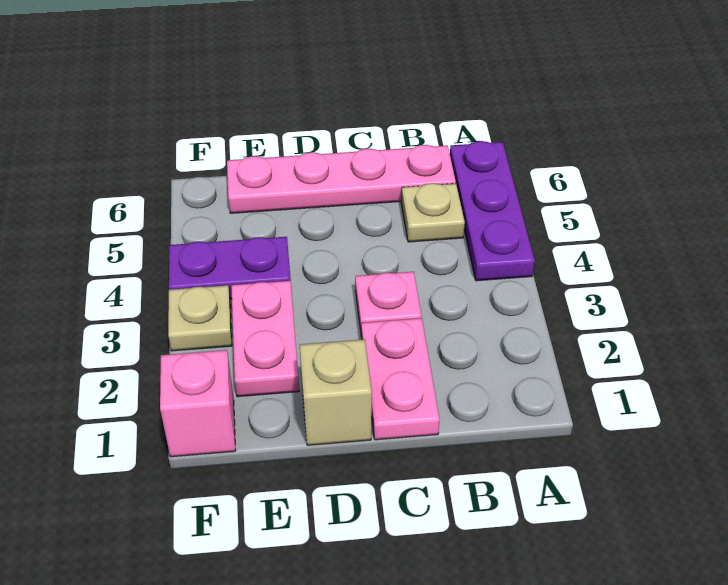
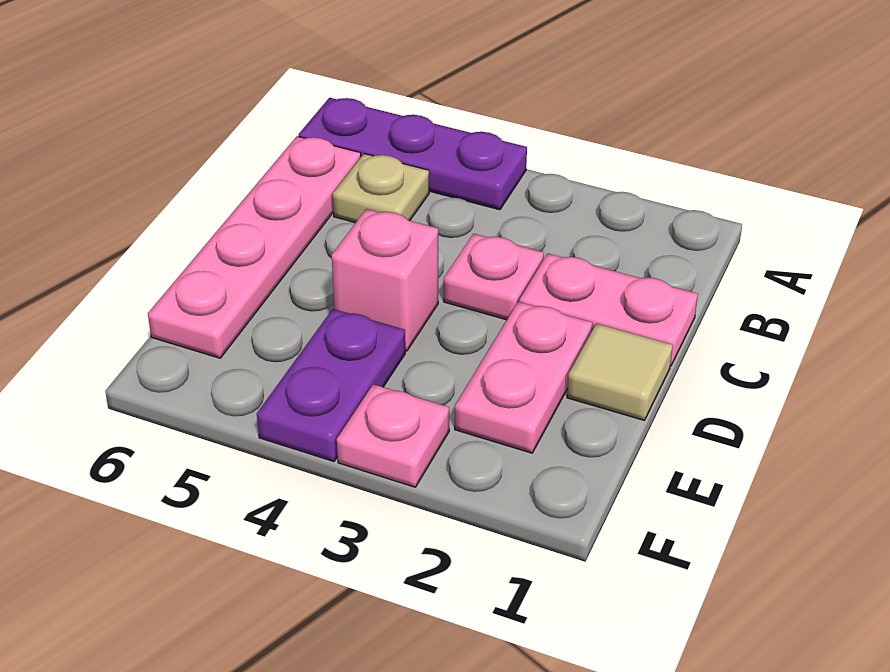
tan 1x1 brick [300,339,372,445] -> tan 1x1 tile [567,323,673,420]
pink 1x2 plate [231,281,299,397] -> pink 1x2 plate turned to [455,302,592,453]
pink 1x1 brick [160,350,236,457] -> pink 1x1 brick moved to [332,209,438,351]
tan 1x1 plate [168,285,232,351] -> pink 1x1 plate [337,384,449,487]

